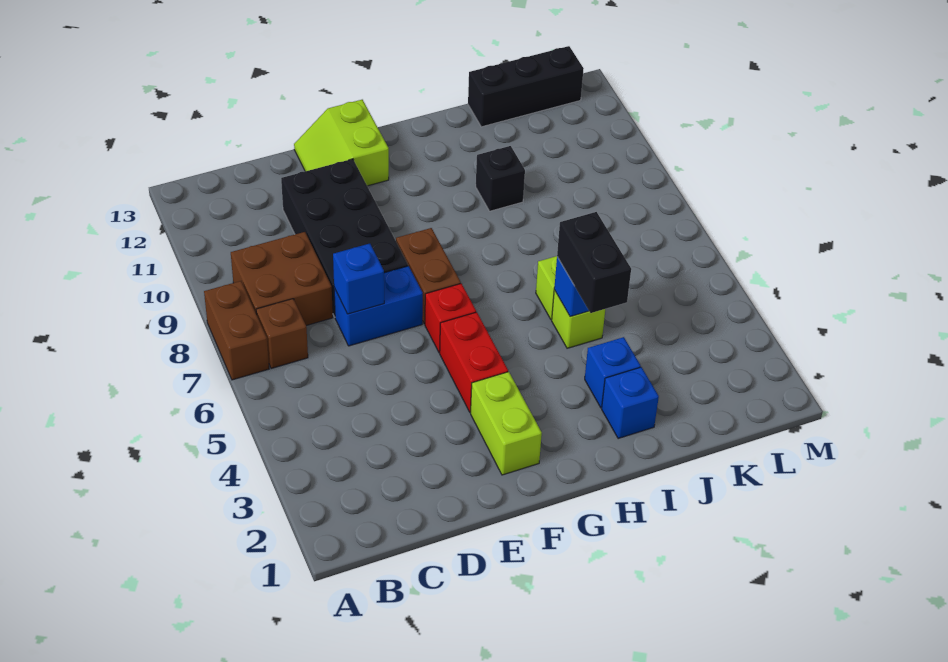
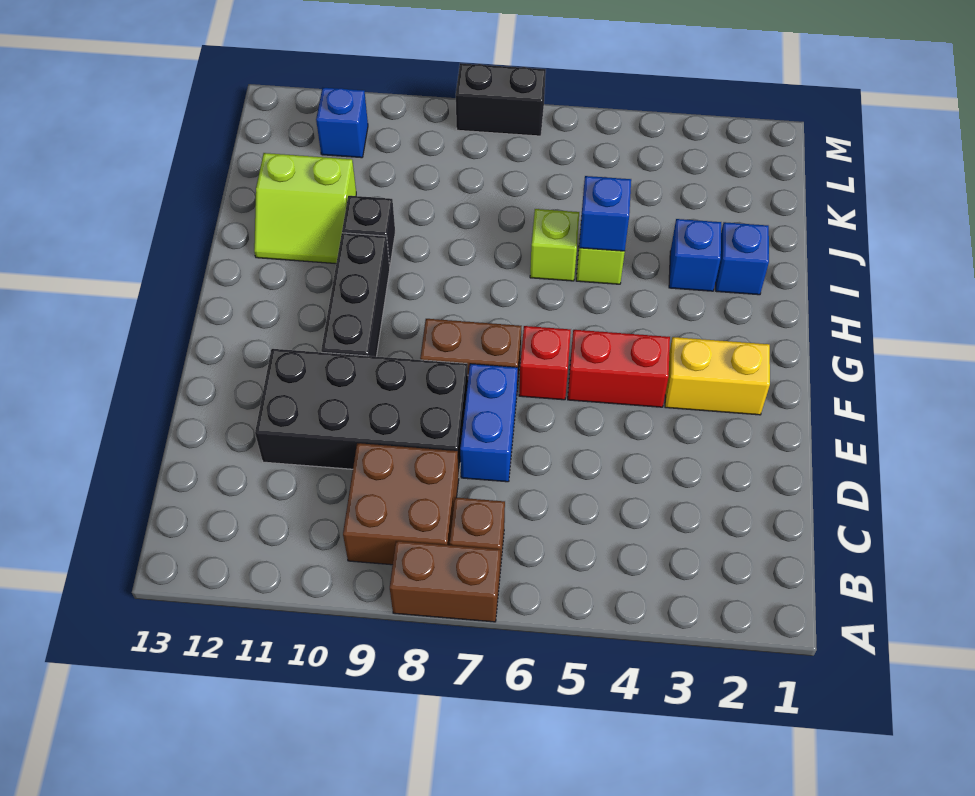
blue 1x1 brick [333,244,384,314] -> blue 1x1 brick moved to [316,88,368,158]
lime 2x2 slope [294,100,389,186] -> lime 2x2 slope moved to [254,153,356,264]
lime 1x2 brick [471,372,542,475] -> yellow 1x2 brick [665,337,770,415]
black 1x2 brick [557,212,631,313] -> black 1x2 brick moved to [456,63,546,136]
black 1x3 brick [468,46,584,127] -> black 1x3 brick moved to [321,233,390,357]

